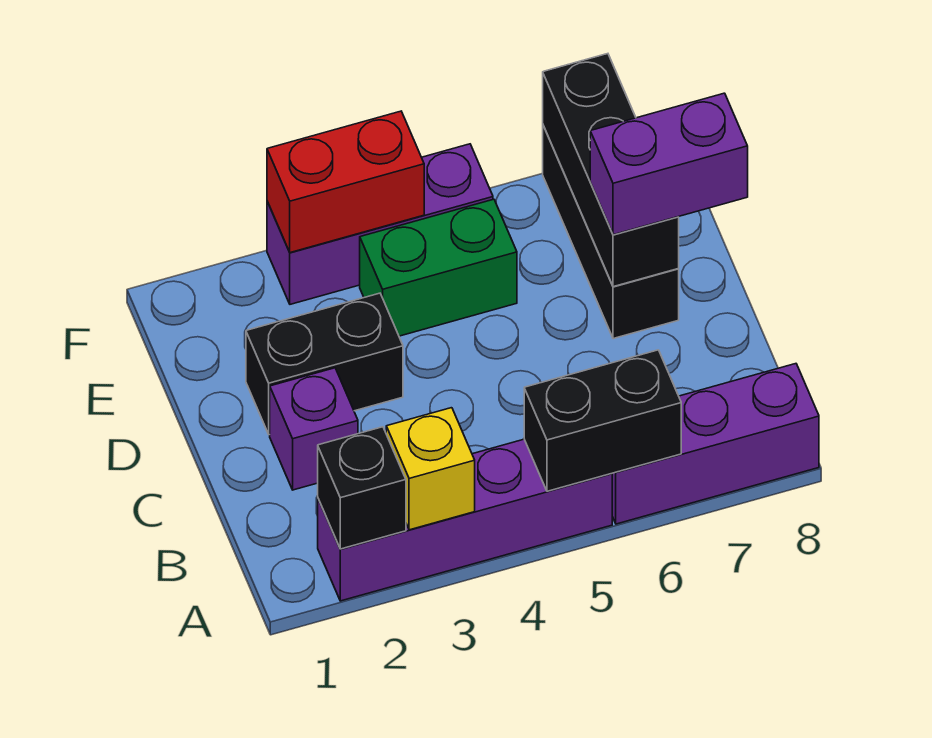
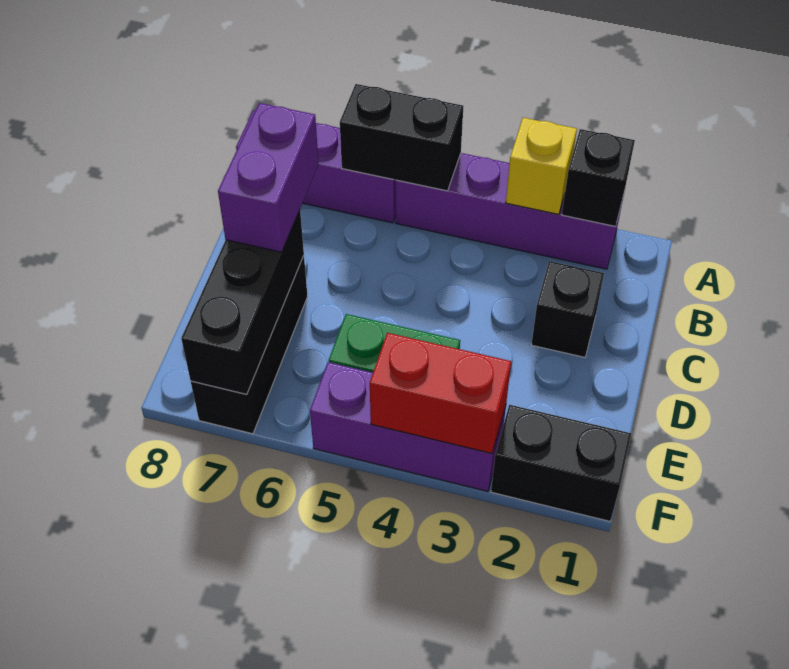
purple 1x1 brick [270,368,358,490] -> black 1x1 brick [531,261,604,357]
black 1x2 brick [246,293,403,435] -> black 1x2 brick moved to [491,405,631,521]
purple 1x2 brick [590,93,748,235] -> purple 1x2 brick turned to [218,103,319,252]

